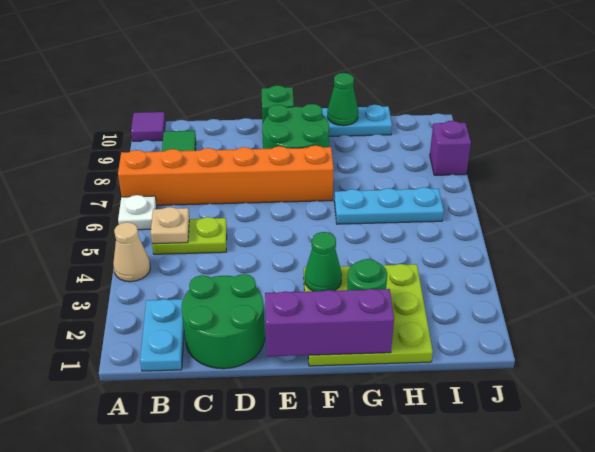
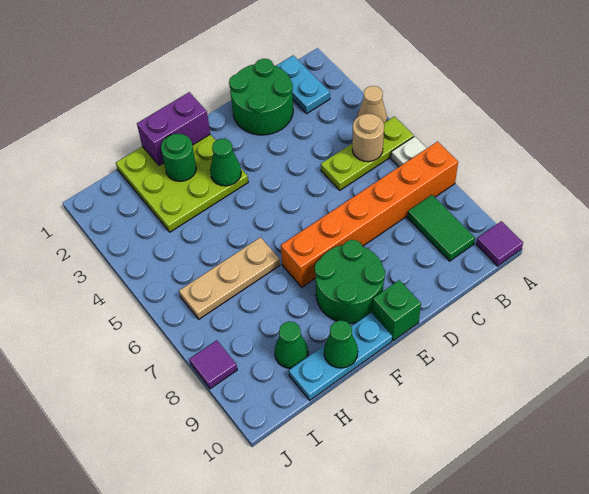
lime 1x2 plate [152,217,227,254] -> lime 1x3 plate [321,116,414,190]
tan 1x1 plate [151,207,189,244] -> tan 1x1 round brick [352,114,384,162]
purple 1x3 brick [265,289,394,356] -> purple 1x2 brick [137,92,210,165]
cyan 1x3 plate [334,187,444,224] -> tan 1x3 plate [179,237,280,319]
none -> green 1x1 cone [275,322,308,368]
purple 1x1 brick [430,121,471,175] -> purple 1x1 tile [190,340,237,389]

